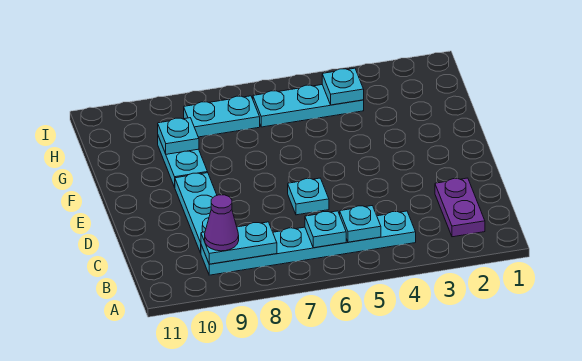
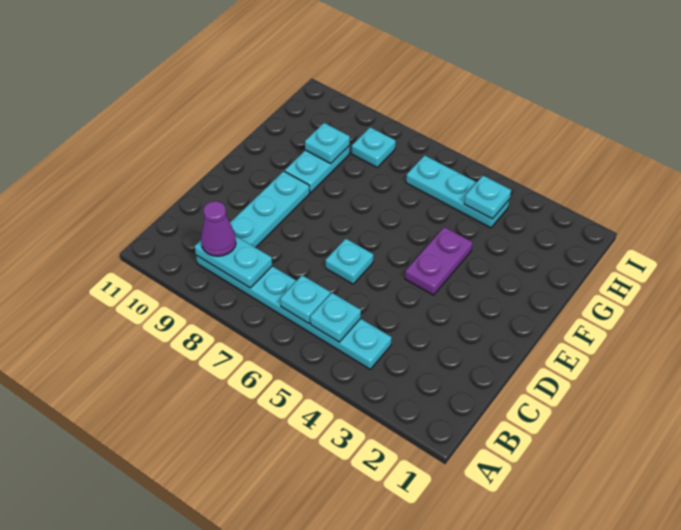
purple 1x2 plate [435,178,485,237] -> purple 1x2 plate moved to [405,227,473,295]
cyan 1x2 plate [184,96,260,137] -> cyan 1x1 plate [352,127,396,167]

